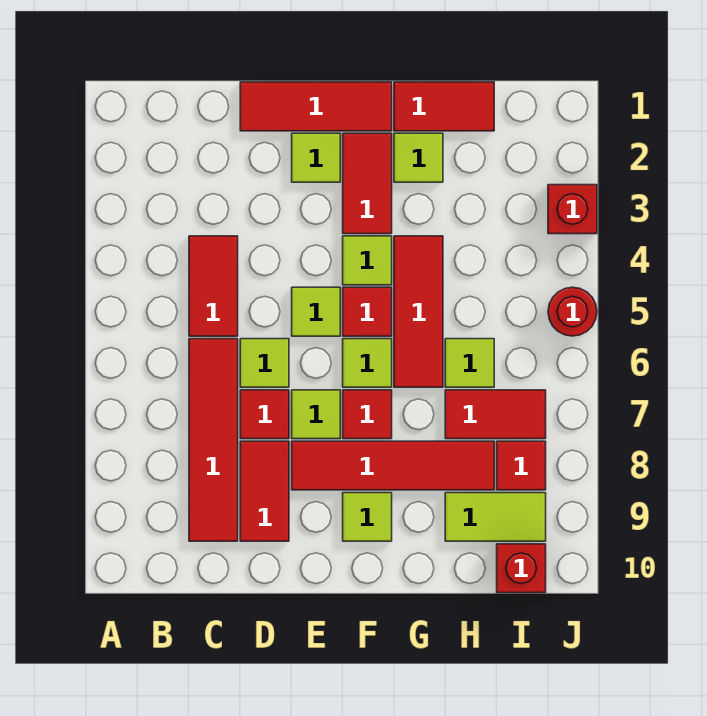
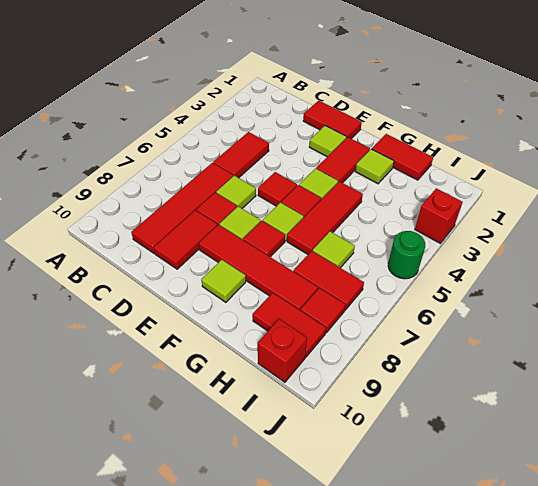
red 1x3 tile [240,82,392,131] -> red 1x2 tile [303,100,362,139]
lime 1x1 tile [292,287,340,336] -> red 1x1 tile [258,172,297,206]
lime 1x2 tile [445,493,546,541] -> red 1x2 tile [253,293,326,357]
red 1x1 round brick [548,287,597,336] -> green 1x1 round brick [388,231,425,279]

